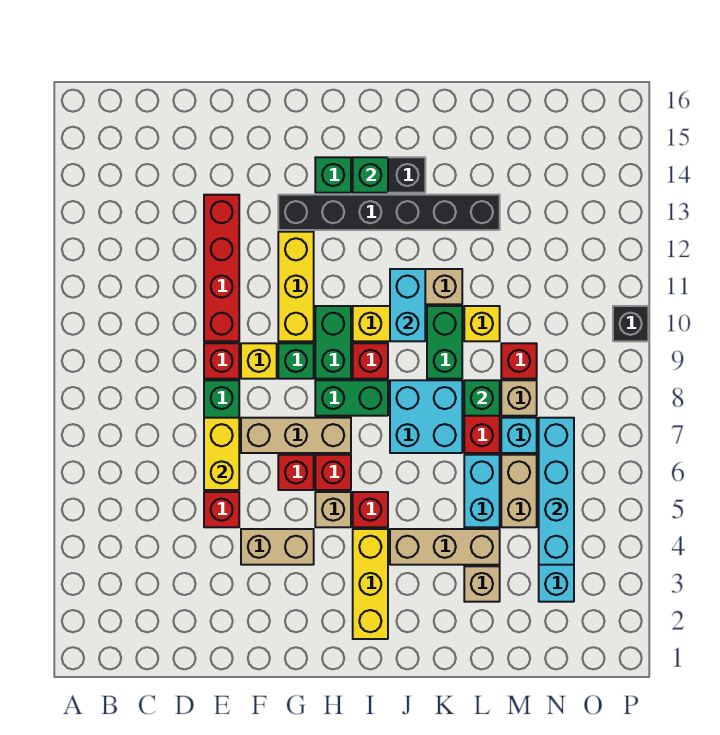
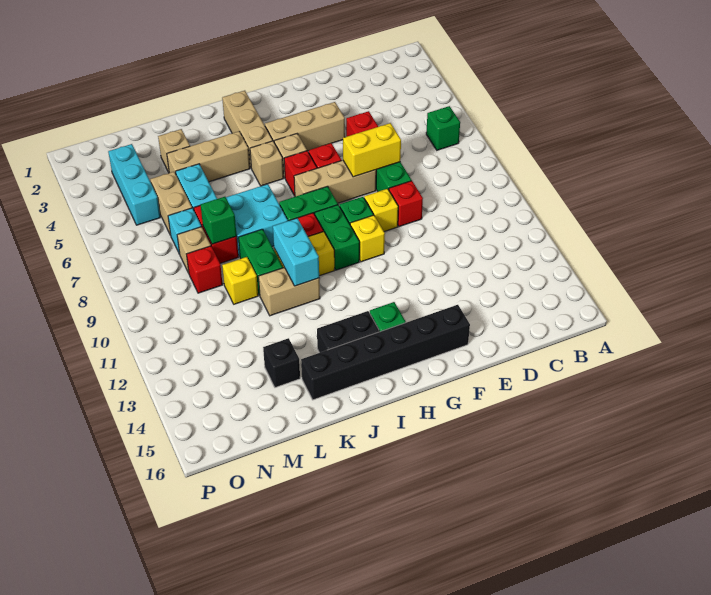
yellow 1x2 brick [204,418,239,490] -> yellow 1x2 brick turned to [343,123,401,177]
red 1x4 brick [204,195,239,341] -> none
tan 1x2 brick [241,529,314,565] -> tan 1x3 brick [265,102,345,151]
yellow 1x3 brick [278,232,314,341] -> yellow 1x1 brick [350,215,385,262]
black 1x6 brick [278,195,500,230] -> black 1x6 brick moved to [301,305,470,400]
yellow 1x3 brick [353,529,388,639] -> tan 1x3 brick [222,91,273,167]
red 1x1 brick [353,492,388,527] -> tan 1x1 brick [250,141,284,186]
green 1x1 brick [353,157,388,193] -> green 1x1 brick moved to [426,106,460,150]
cyan 1x4 brick [539,418,574,565] -> none
black 1x1 brick [613,306,648,341] -> black 1x1 brick moved to [263,338,300,388]

